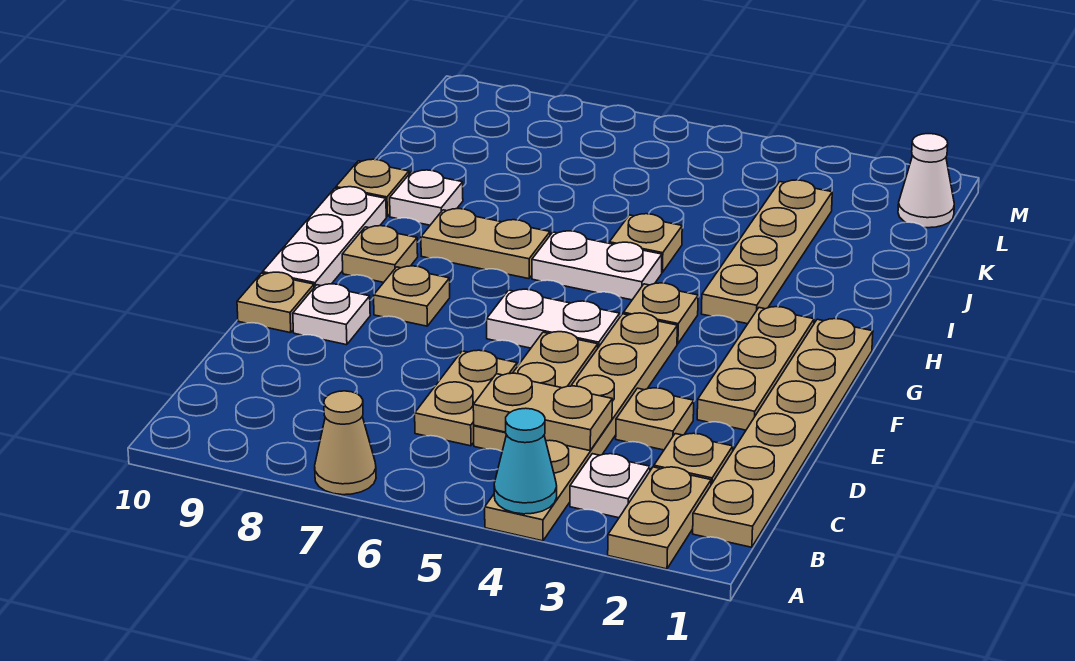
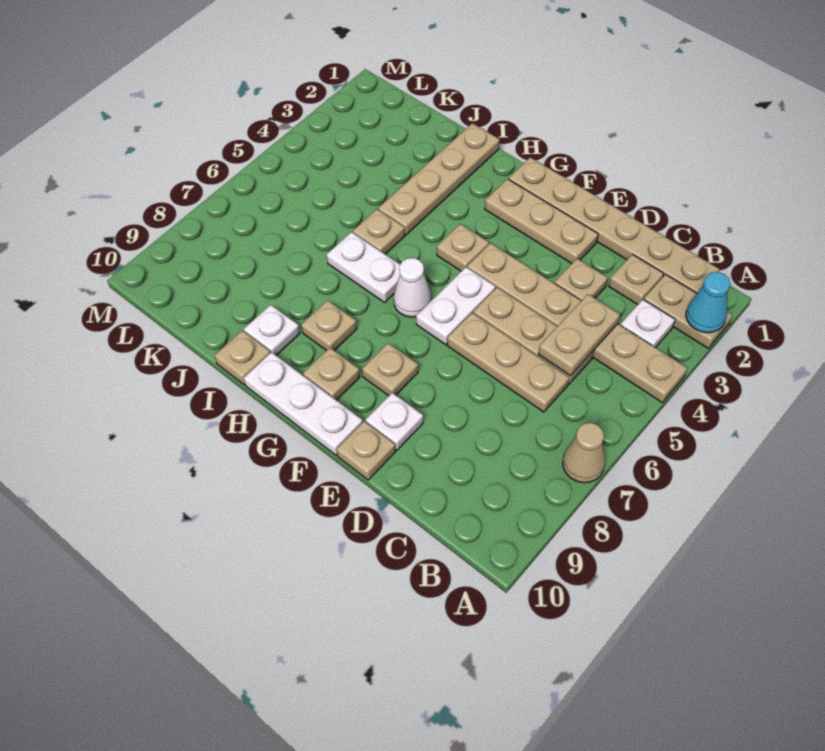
cyan 1x1 cone [494,408,557,514] -> cyan 1x1 cone moved to [686,272,730,333]
tan 1x2 plate [415,350,517,446] -> tan 1x3 plate [447,313,569,412]
tan 1x4 plate [701,180,832,324] -> tan 1x4 plate turned to [378,123,500,235]
white 1x2 plate [532,231,662,300] -> white 1x2 plate turned to [327,232,400,302]
tan 1x2 plate [421,209,550,279] -> tan 1x1 plate [301,300,357,351]
white 1x1 cone [898,134,954,228] -> white 1x1 cone moved to [394,258,431,317]

